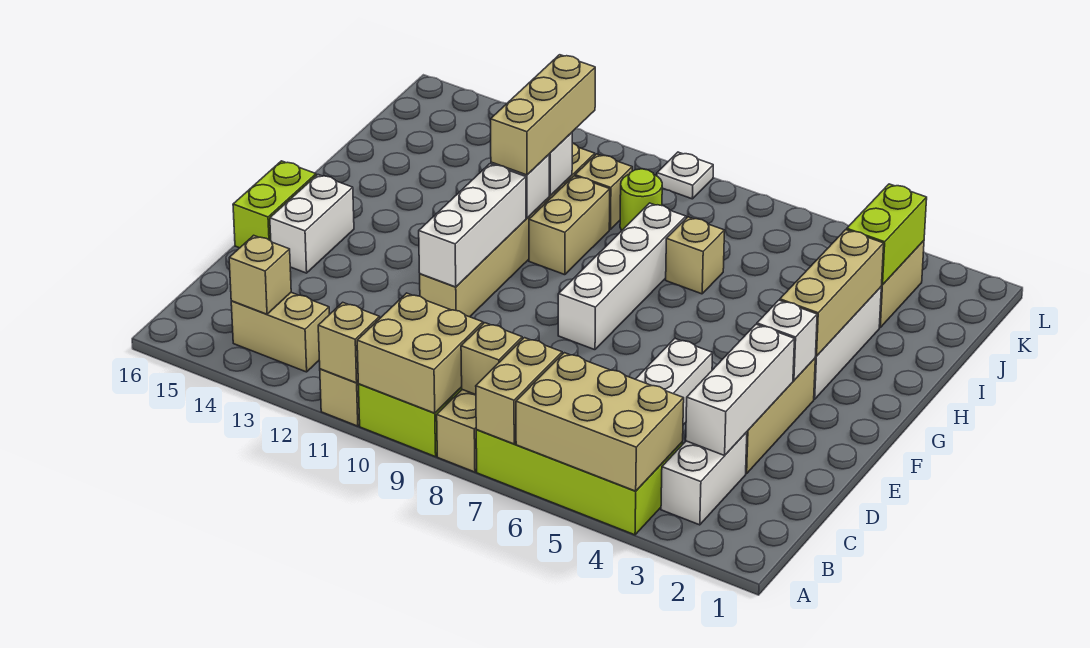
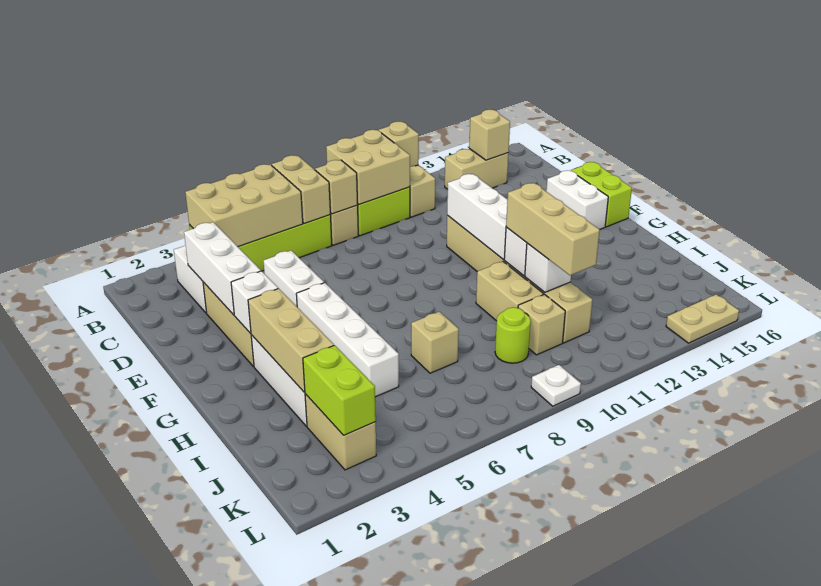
white 1x4 brick [558,203,686,350] -> white 1x4 brick moved to [296,283,399,397]
none -> tan 1x2 plate [666,294,739,343]

